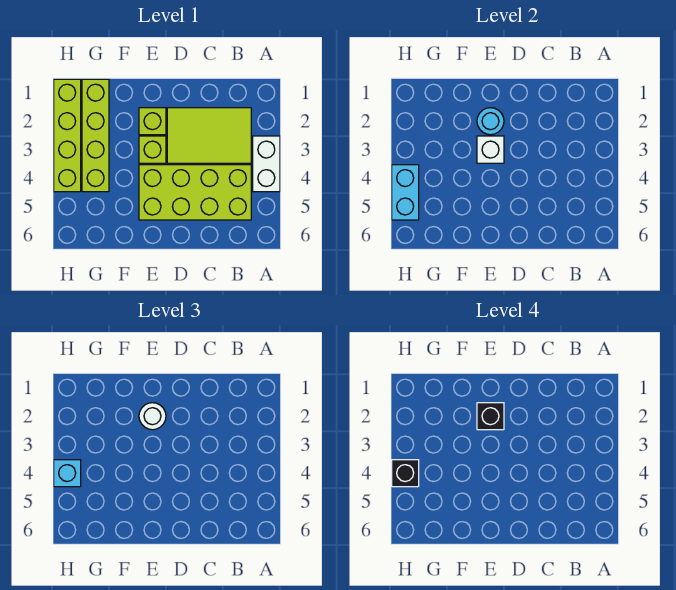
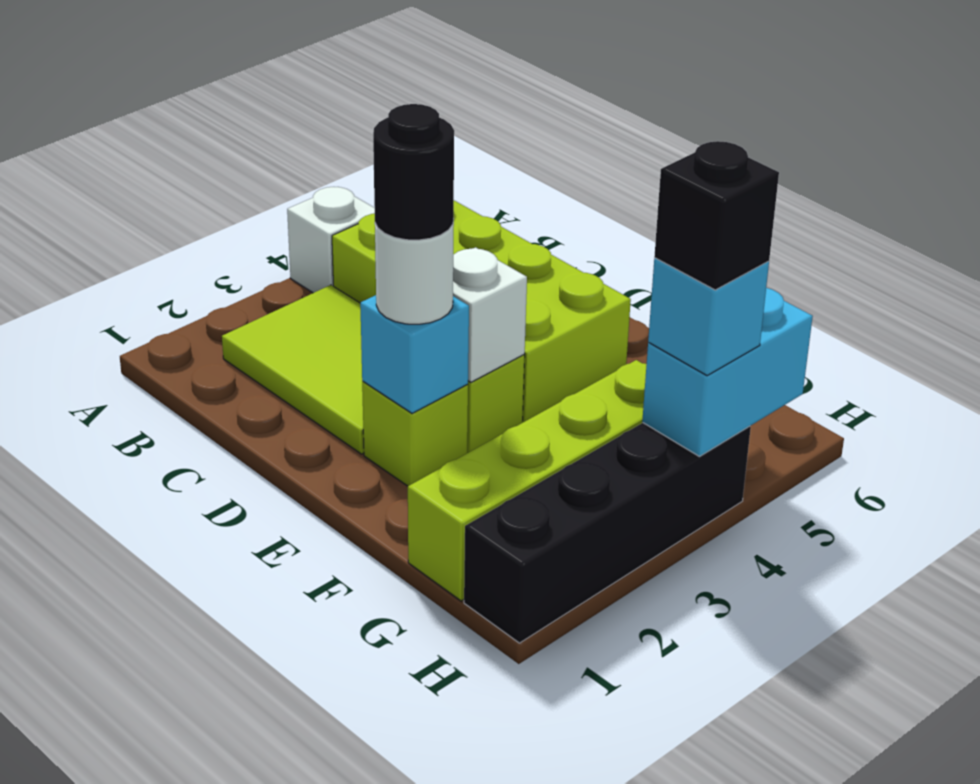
white 1x2 brick [253,136,280,192] -> white 1x1 brick [287,187,375,293]
cyan 1x1 round brick [477,108,504,135] -> cyan 1x1 brick [360,295,469,413]
black 1x1 brick [477,403,504,430] -> black 1x1 round brick [373,104,454,240]
lime 1x4 brick [54,79,81,192] -> black 1x4 brick [464,423,751,643]

